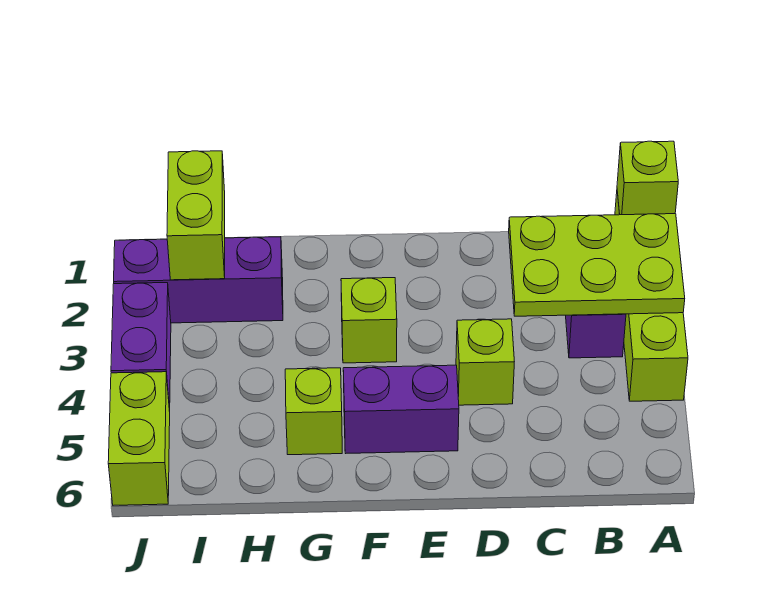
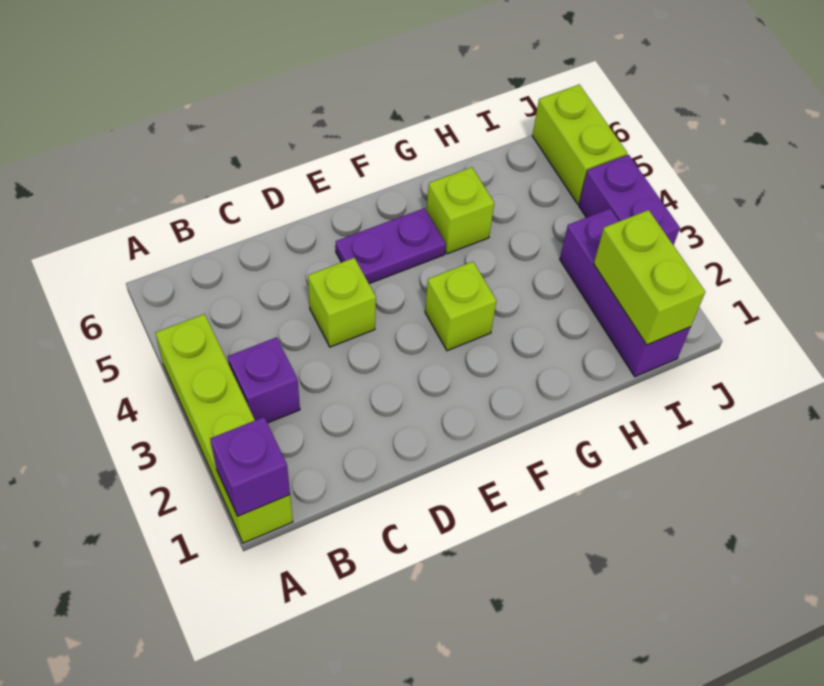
lime 1x1 brick [617,141,678,215] -> purple 1x1 brick [210,417,290,516]
lime 2x3 plate [509,214,685,316] -> none
purple 1x2 brick [343,365,459,453] -> purple 1x2 plate [336,208,446,284]
purple 1x3 brick [114,237,283,323] -> purple 1x3 brick turned to [560,209,691,377]

